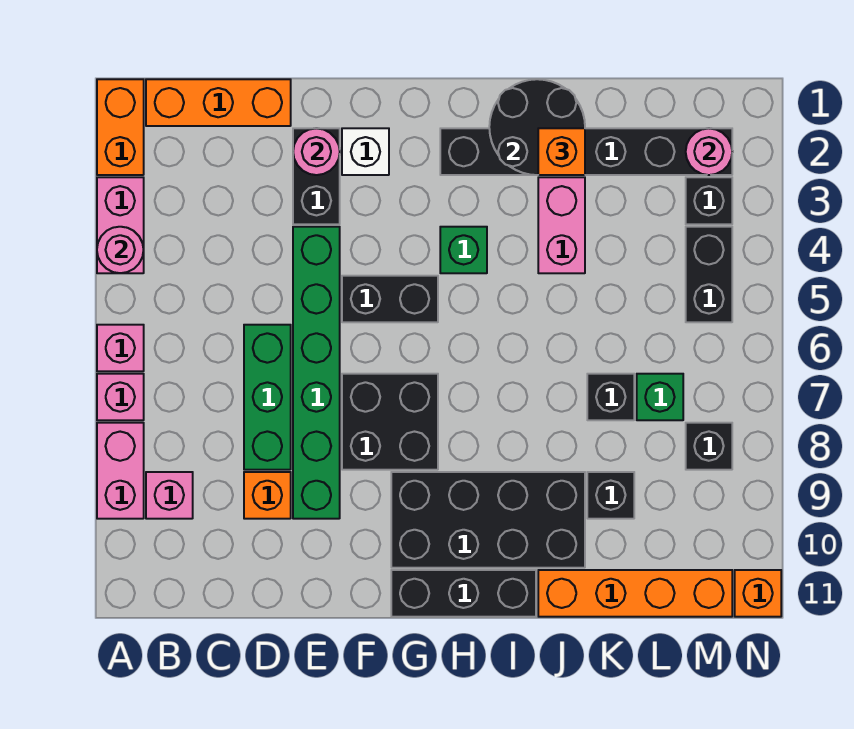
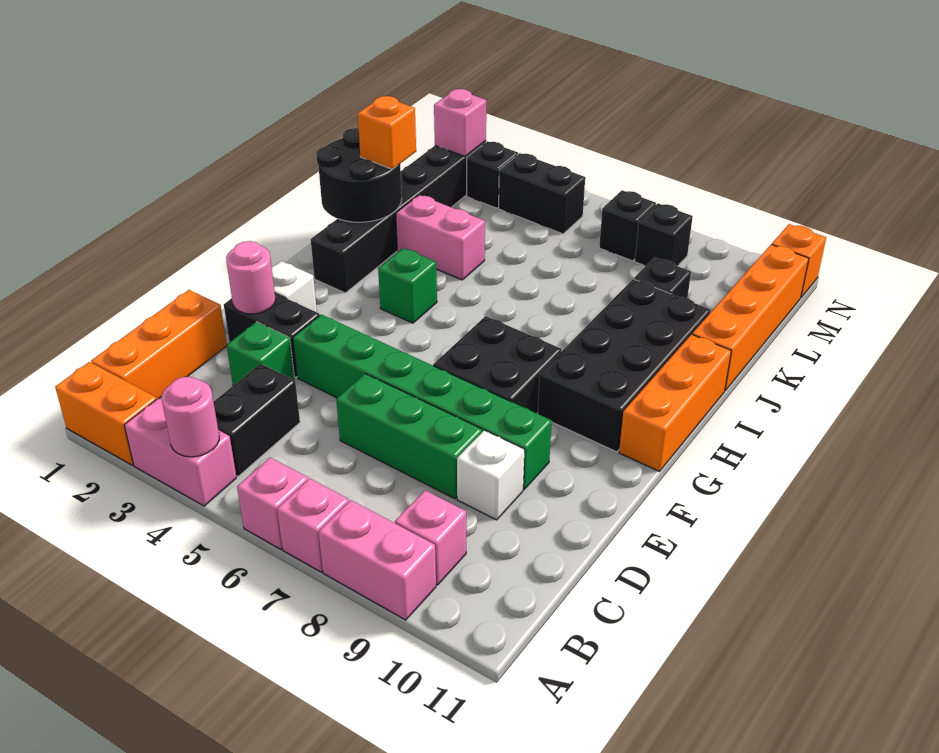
orange 1x1 brick [244,472,291,519] -> white 1x1 brick [457,430,525,520]
black 1x2 brick [342,276,438,322] -> black 1x2 brick moved to [214,364,300,476]
black 1x3 brick [391,570,536,617] -> orange 1x3 brick [619,334,731,472]
black 1x1 brick [587,374,634,420] -> black 1x1 brick moved to [599,190,656,261]
green 1x1 brick [637,374,683,420] -> green 1x1 brick moved to [227,322,294,385]
pink 1x1 round brick [686,128,732,175] -> pink 1x1 brick [434,89,486,156]

